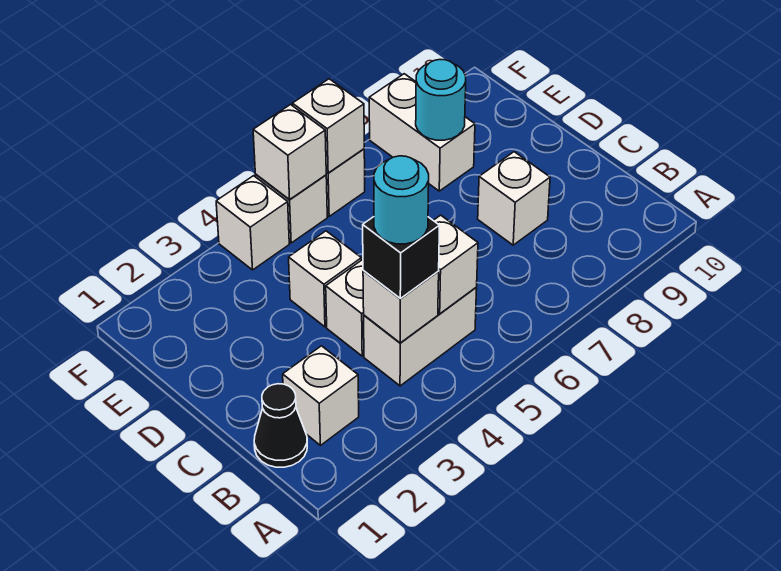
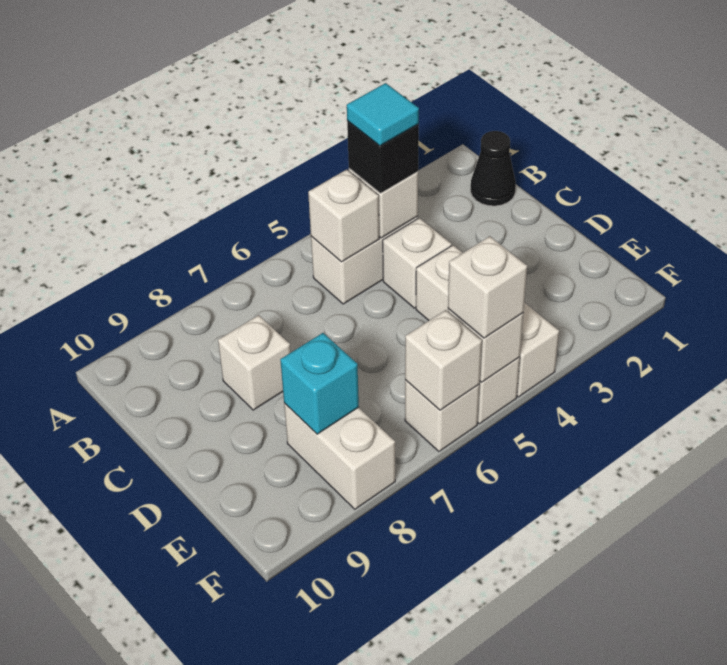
white 1x1 brick [283,346,359,445] -> white 1x1 brick moved to [448,236,527,338]
cyan 1x1 round brick [374,156,429,244] -> cyan 1x1 tile [347,83,419,146]
cyan 1x1 round brick [416,60,466,140] -> cyan 1x1 brick [280,333,359,434]

